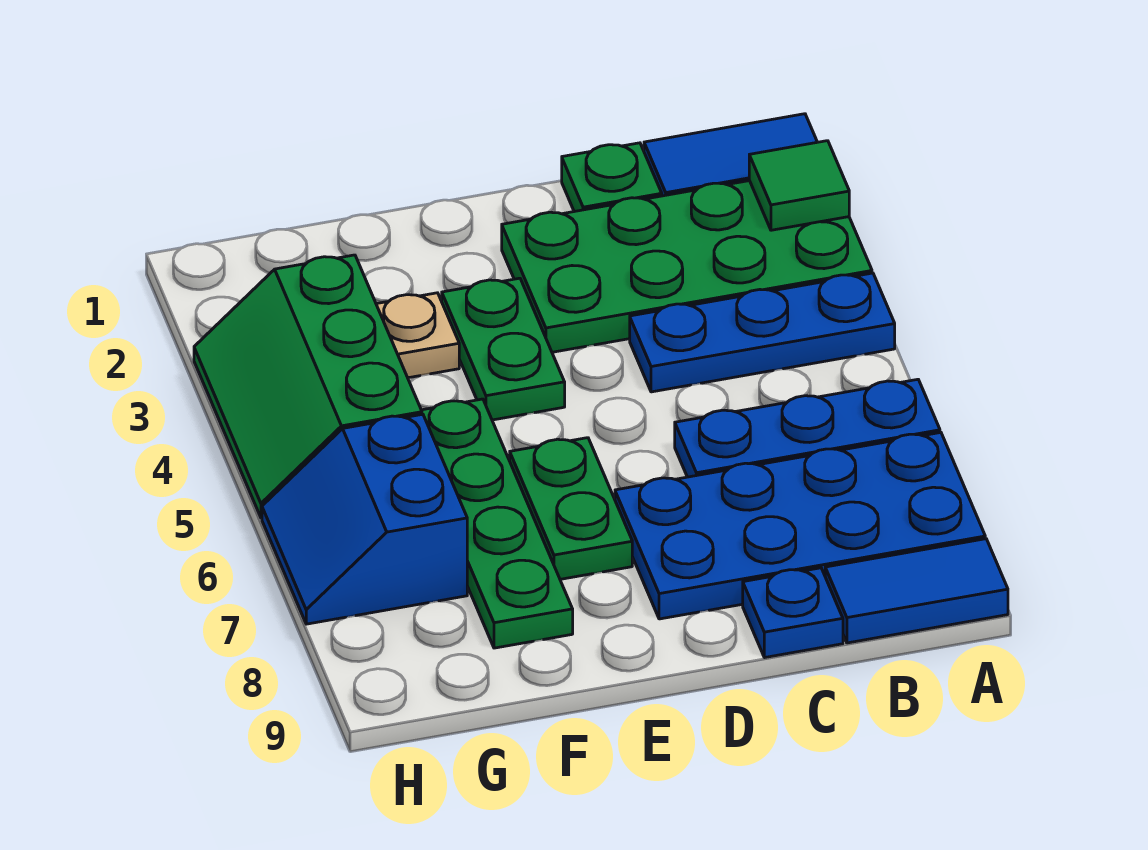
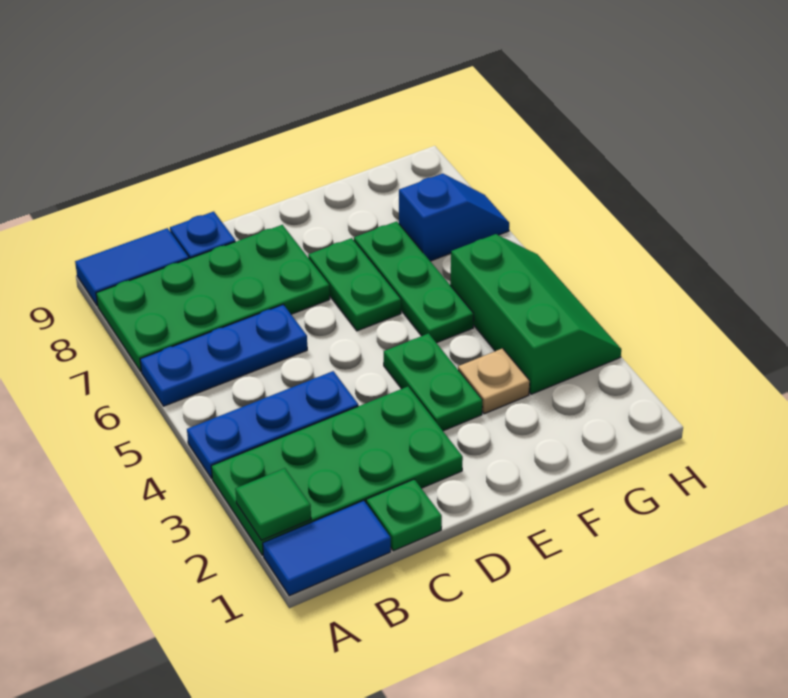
blue 2x4 plate [615,433,985,619] -> green 2x4 plate [96,225,330,371]
green 1x4 plate [422,399,573,648] -> green 1x3 plate [354,221,474,343]
blue 2x2 slope [262,414,467,624] -> blue 1x2 slope [399,174,509,261]

